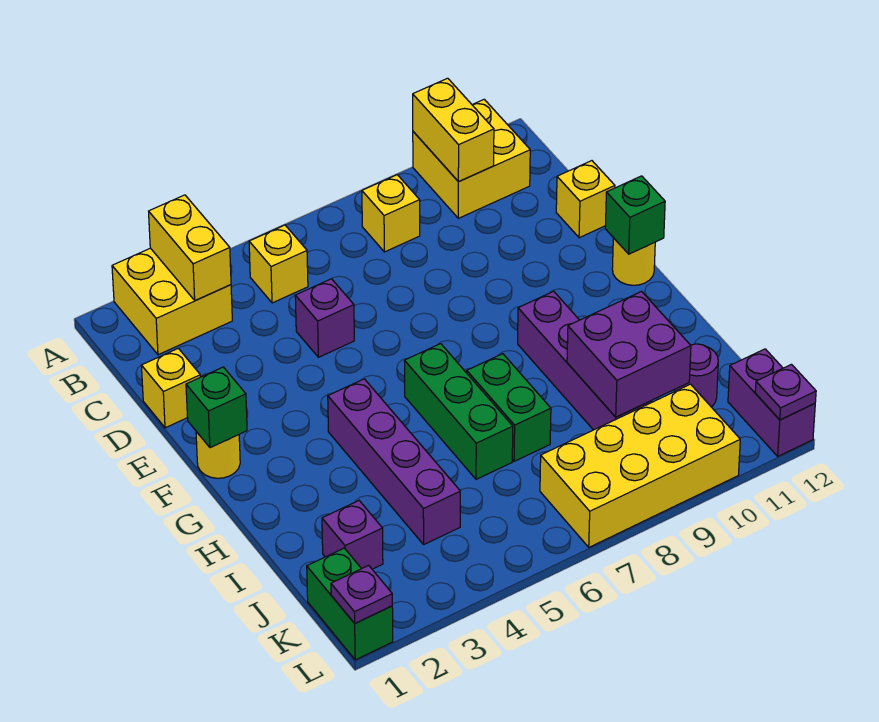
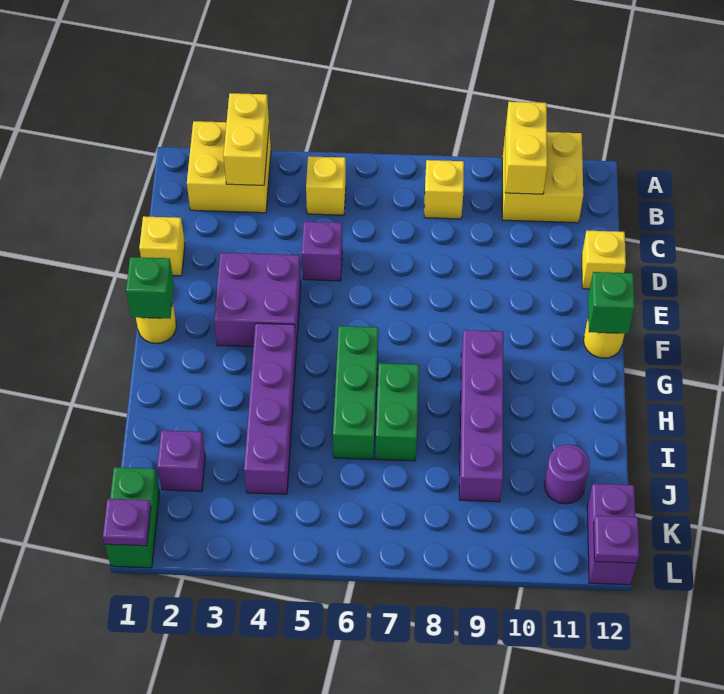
purple 2x2 brick [567,292,691,417] -> purple 2x2 brick moved to [214,253,301,347]
yellow 2x4 brick [540,384,740,547] -> none

